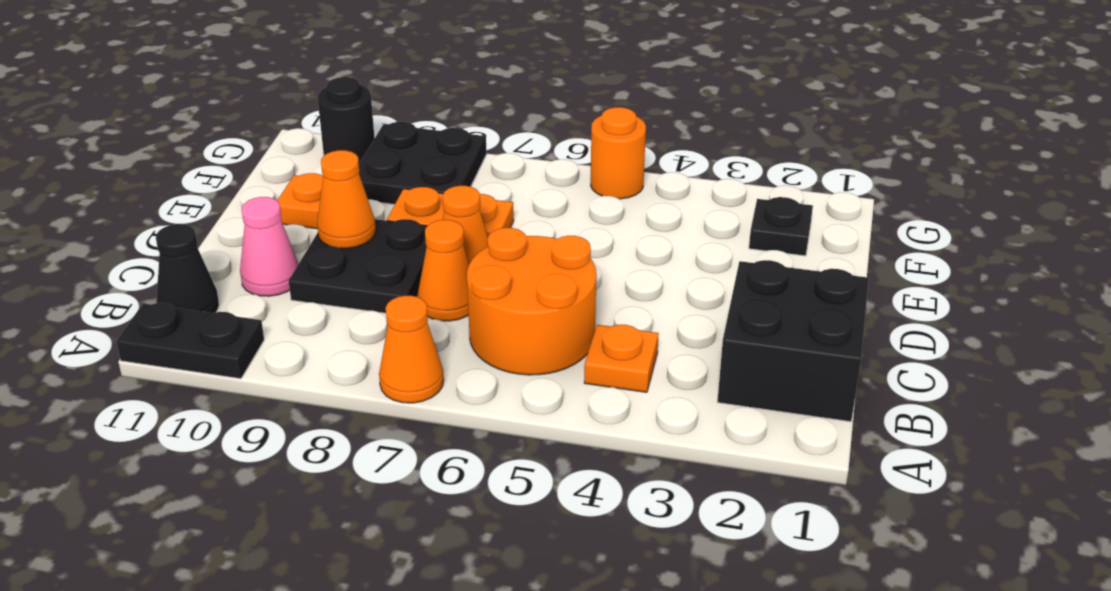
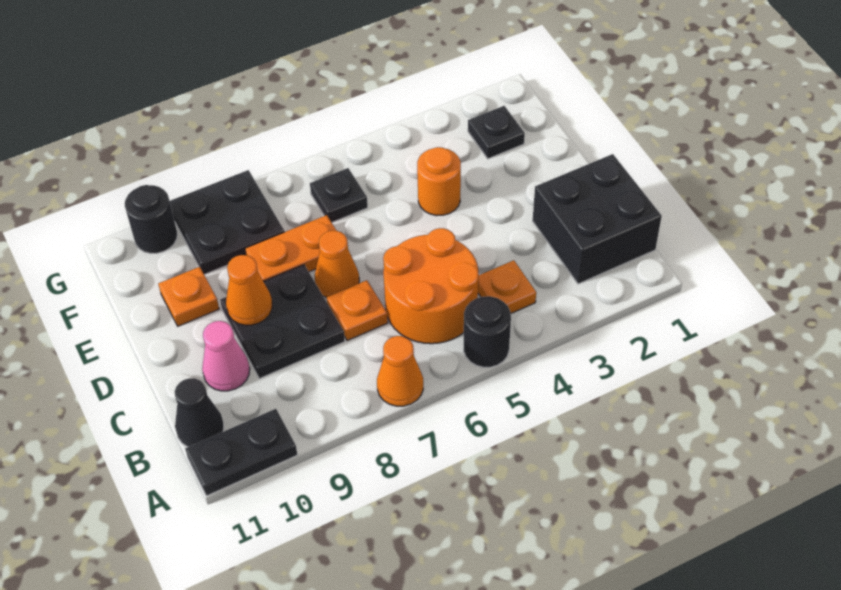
none -> black 1x1 round brick [464,296,511,367]
orange 1x1 cone [418,220,469,321] -> orange 1x1 plate [326,280,388,341]
none -> black 1x1 plate [310,168,368,222]
orange 1x1 round brick [591,107,646,199] -> orange 1x1 round brick moved to [417,147,461,216]

